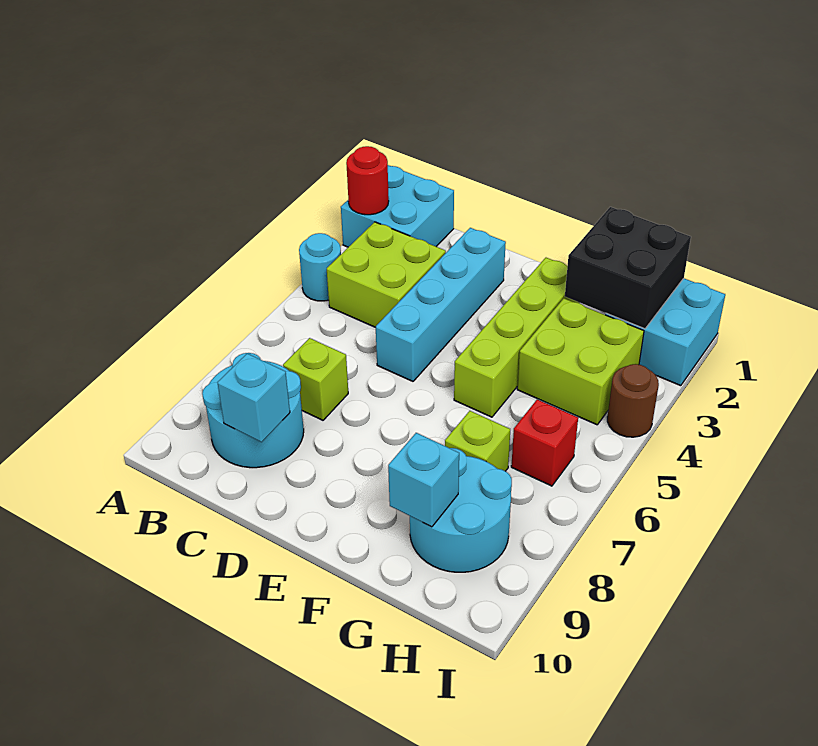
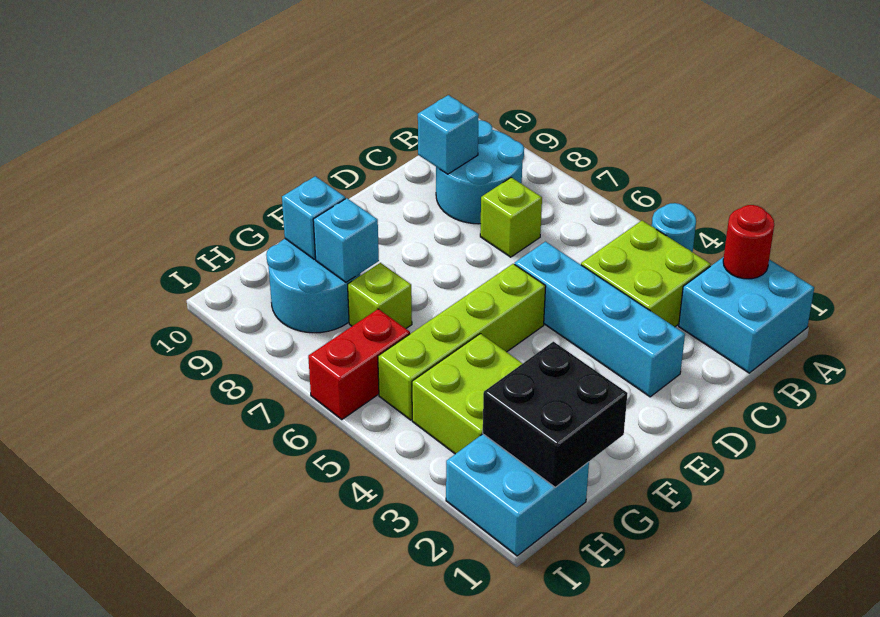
lime 1x4 brick [454,258,580,417] -> lime 1x4 brick turned to [378,264,546,420]
none -> cyan 1x1 brick [313,198,379,282]
red 1x1 brick [511,400,578,486] -> red 1x2 brick [308,309,410,420]
brown 1x1 round brick [607,364,659,437] -> none

